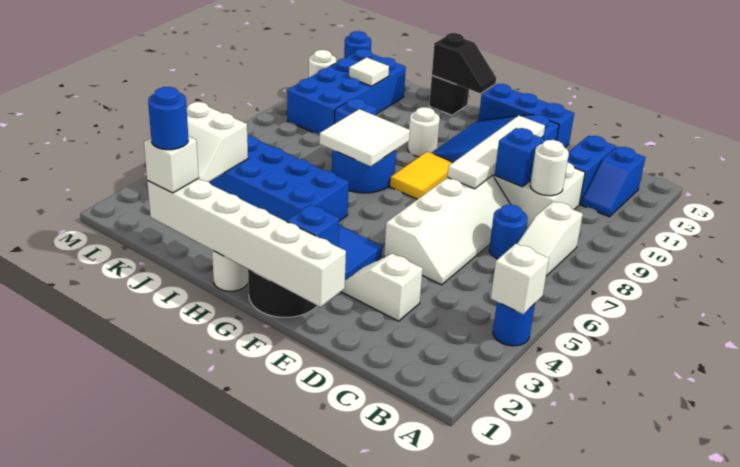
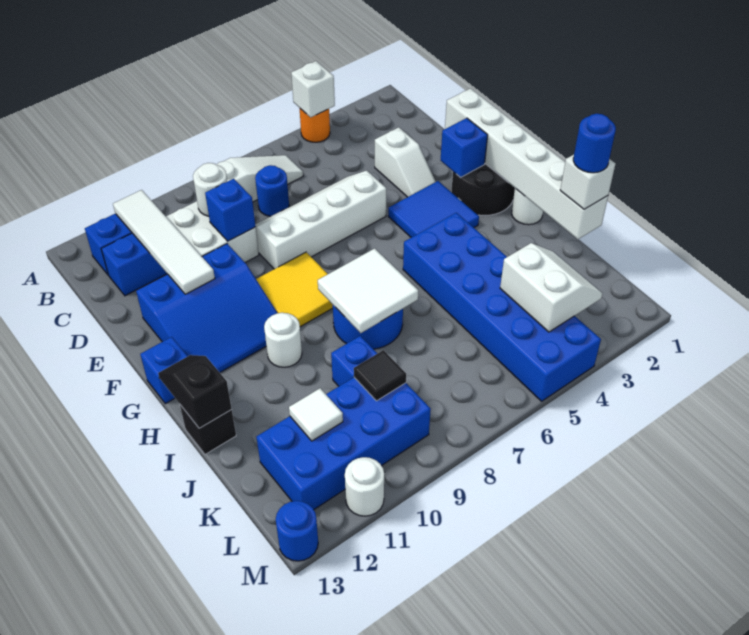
blue 1x1 round brick [493,302,535,346] -> orange 1x1 round brick [300,109,330,142]
white 1x4 tile [447,115,545,189] -> white 1x4 tile turned to [113,190,215,294]
blue 1x3 brick [479,84,574,147] -> blue 1x1 brick [140,337,188,404]
none -> black 1x1 tile [354,350,406,401]

